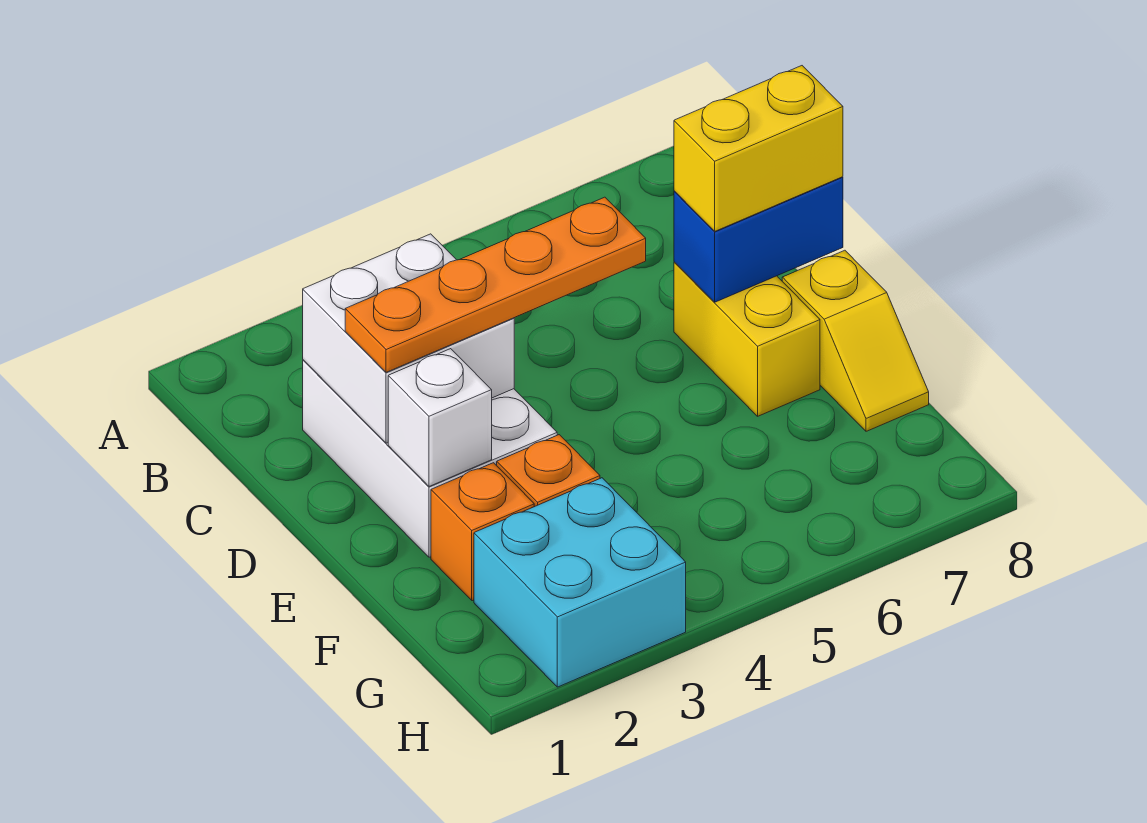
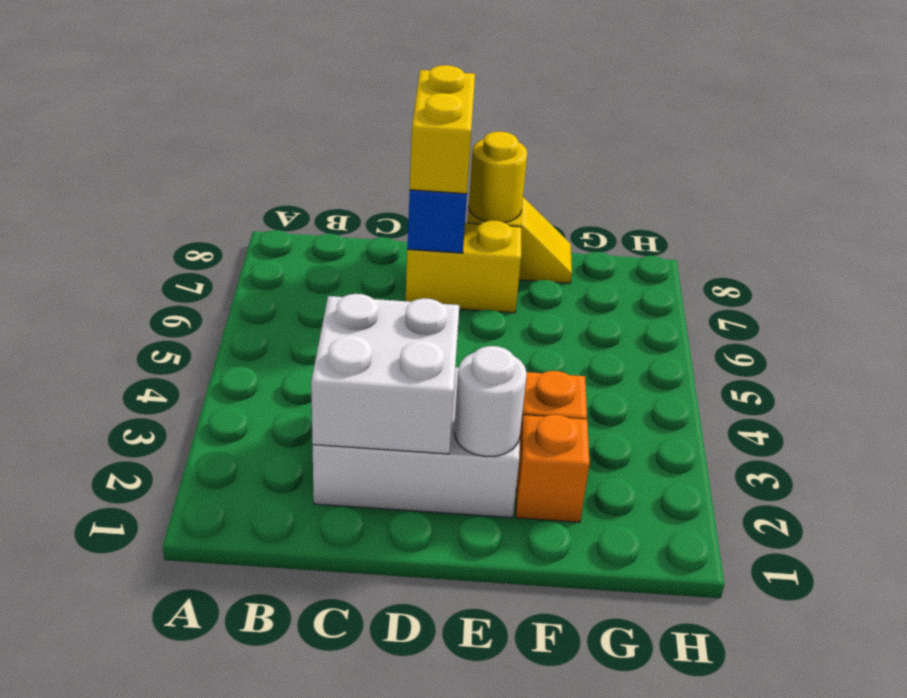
orange 1x4 plate [345,197,646,372] -> none
white 1x1 brick [388,349,492,486] -> white 1x1 round brick [454,346,527,457]
none -> yellow 1x1 round brick [469,131,527,223]
cyan 2x2 brick [474,478,686,687] -> none

